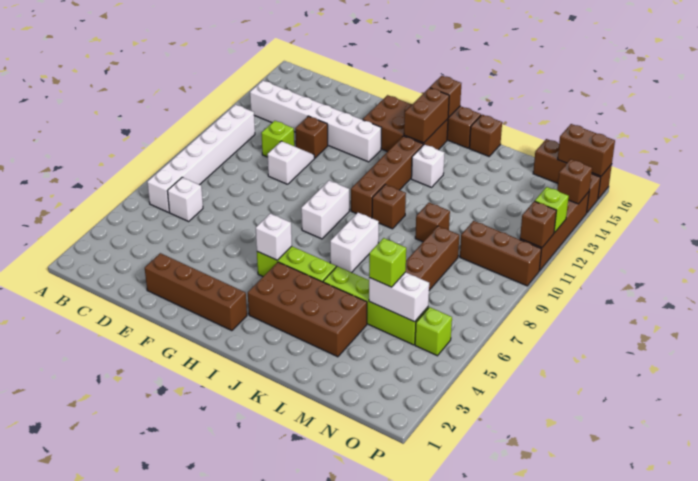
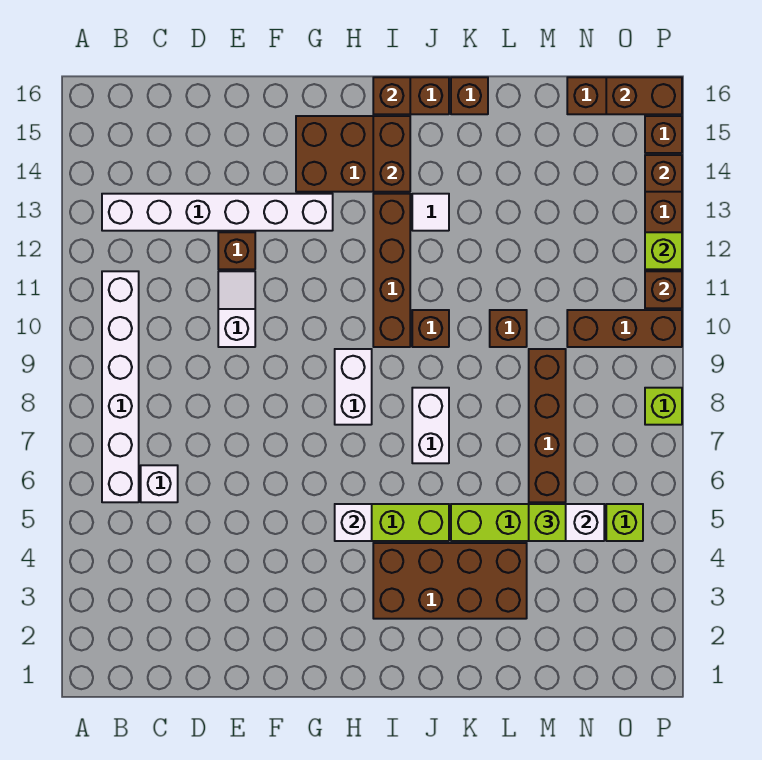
lime 1x1 brick [261,121,294,157] -> lime 1x1 brick moved to [645,388,682,425]
brown 1x4 brick [145,253,247,331] -> none
white 1x1 brick [411,144,444,187] -> white 1x1 tile [412,194,449,231]

